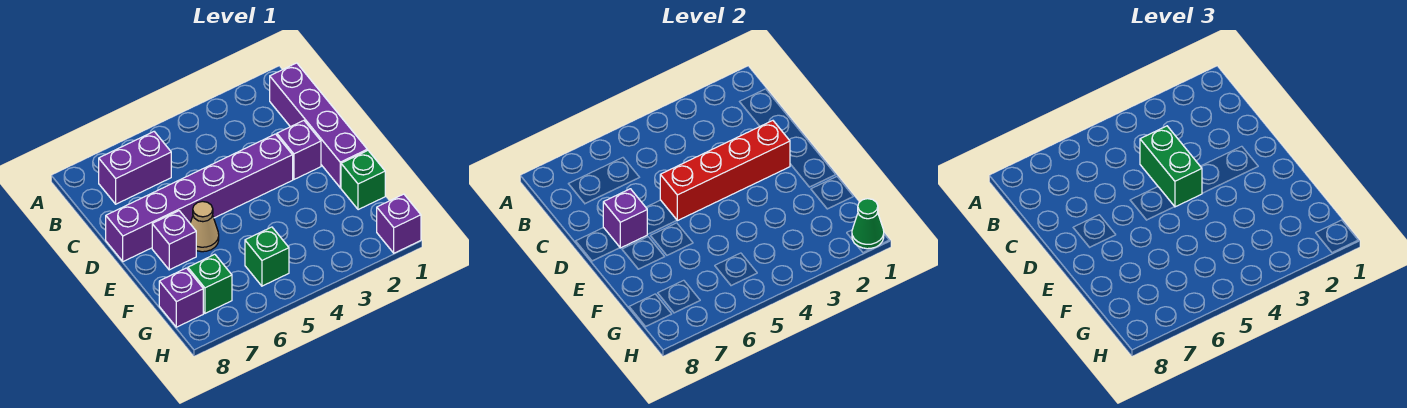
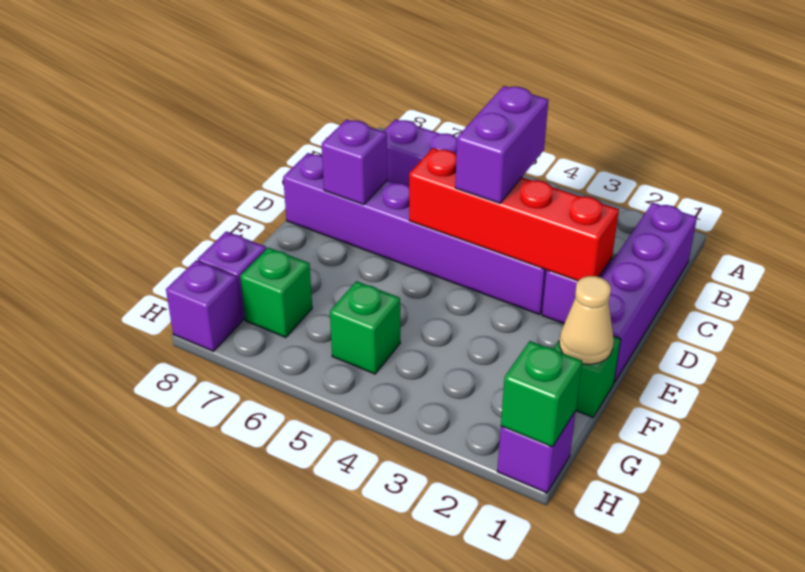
green 1x2 brick [1140,126,1202,207] -> purple 1x2 brick [455,86,548,203]
tan 1x1 cone [190,201,219,252] -> tan 1x1 cone moved to [559,276,614,364]
purple 1x1 brick [152,211,196,270] -> purple 1x1 brick moved to [166,260,242,351]
green 1x1 cone [852,199,884,249] -> green 1x1 brick [501,341,582,447]

